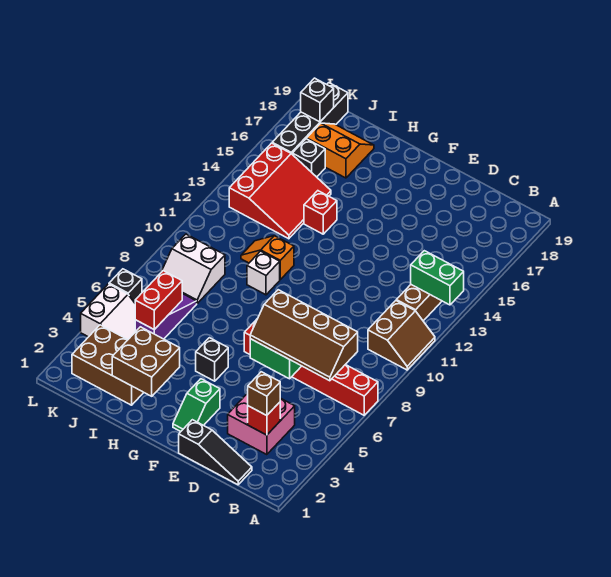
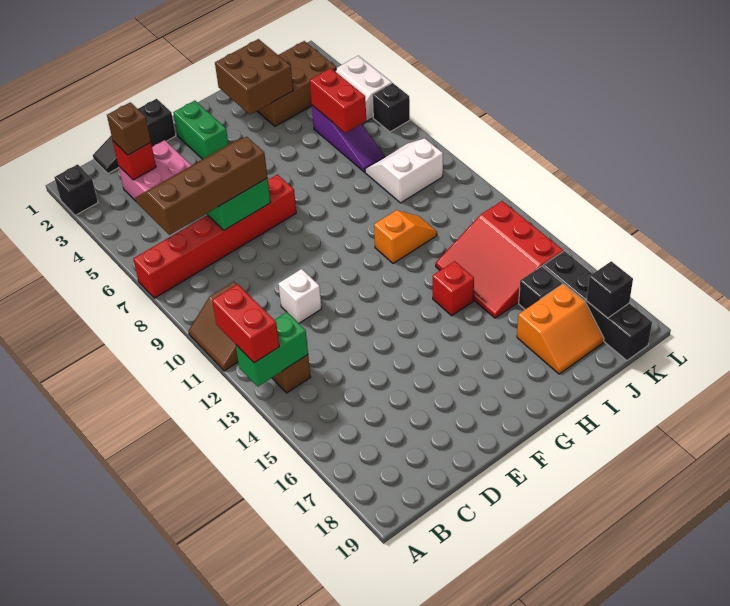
none -> red 1x2 brick [212,284,279,363]
green 1x2 slope [173,379,220,431] -> green 1x2 brick [173,101,229,159]
black 1x1 brick [196,338,228,381] -> black 1x1 brick moved to [54,164,98,215]
white 1x1 brick [247,251,280,295] -> white 1x1 brick moved to [278,269,322,323]

